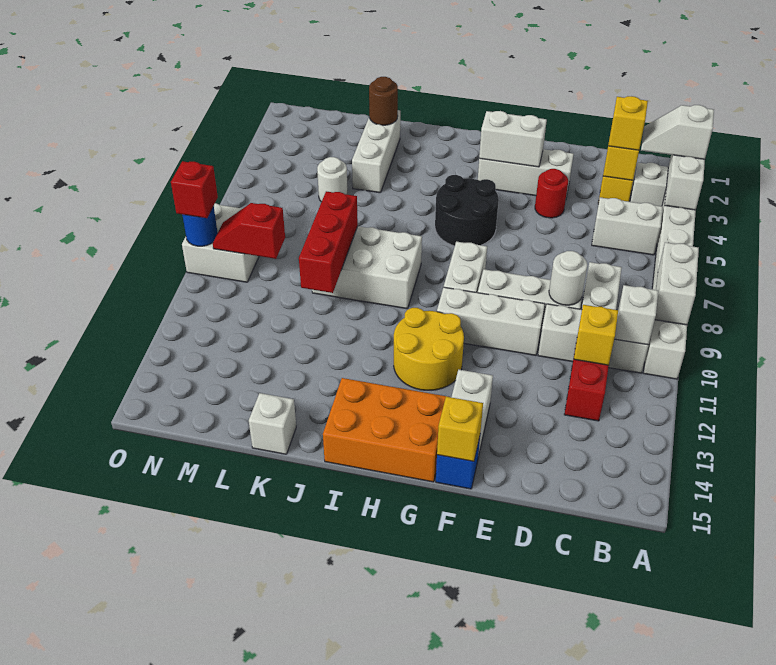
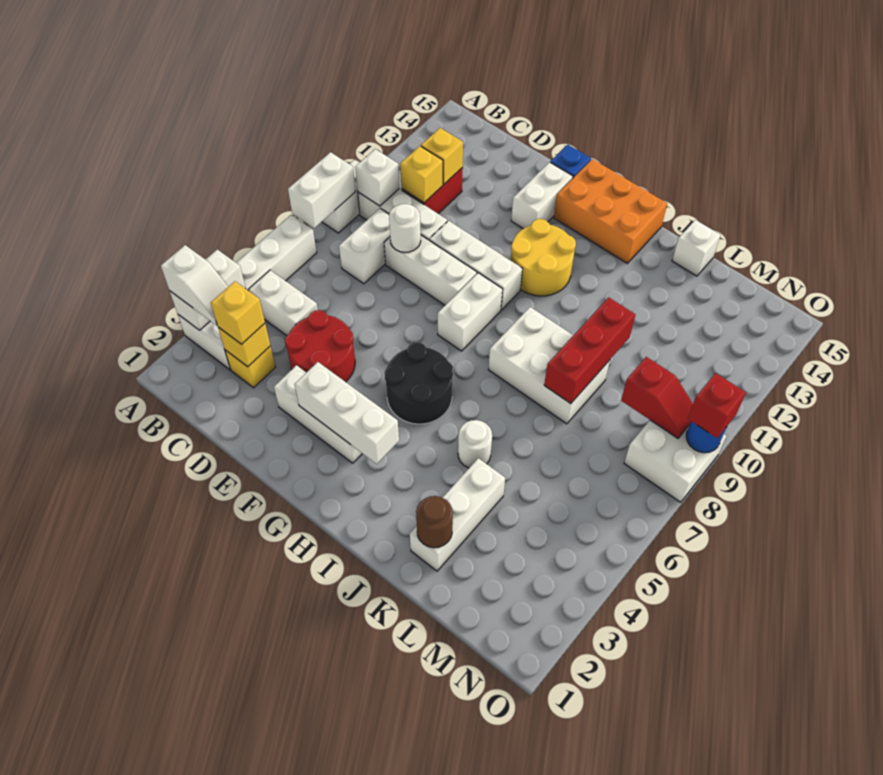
red 1x1 round brick [535,169,568,218] -> red 2x2 round brick [285,310,355,382]
white 1x2 brick [479,111,547,167] -> white 1x3 brick [295,362,399,464]
yellow 1x1 brick [437,397,483,461] -> yellow 1x1 brick moved to [421,128,463,184]
white 1x1 round brick [317,157,348,202] -> white 1x1 round brick moved to [458,420,492,468]

